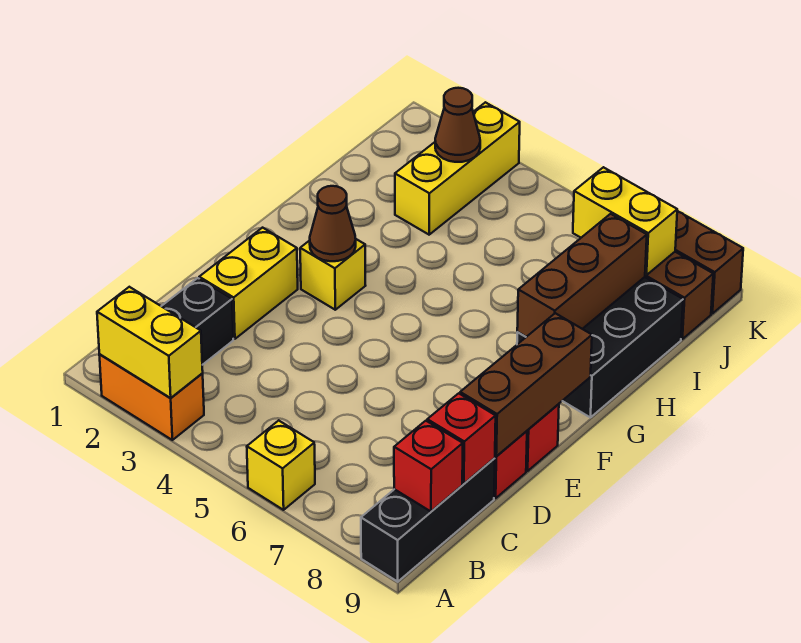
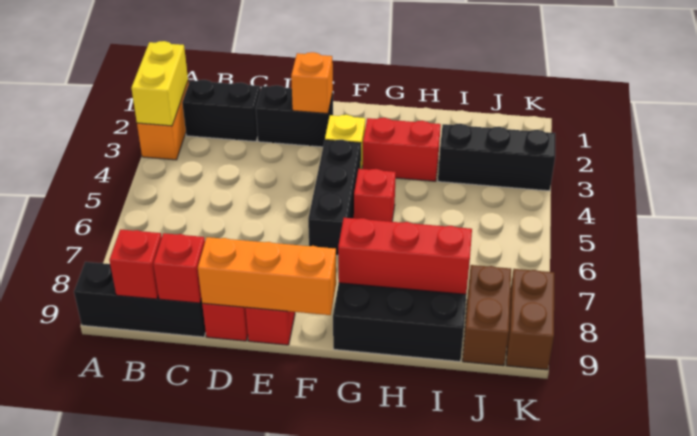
yellow 1x1 brick [247,420,315,510] -> none
yellow 1x2 brick [199,228,298,339] -> black 1x2 brick [256,85,333,147]
brown 1x3 brick [460,313,592,456] -> orange 1x3 brick [198,237,336,315]
none -> orange 1x1 brick [291,52,333,114]
brown 1x1 cone [310,186,356,261] -> none
none -> black 1x3 brick [308,140,361,255]
none -> red 1x2 brick [363,118,441,181]
none -> red 1x1 brick [354,169,396,222]
brown 1x3 brick [517,214,647,337] -> red 1x3 brick [338,218,472,294]
yellow 1x3 brick [395,102,520,235] -> black 1x3 brick [438,124,555,191]
brown 1x1 cone [435,88,480,162] -> none
yellow 1x2 brick [573,167,677,275] -> none

